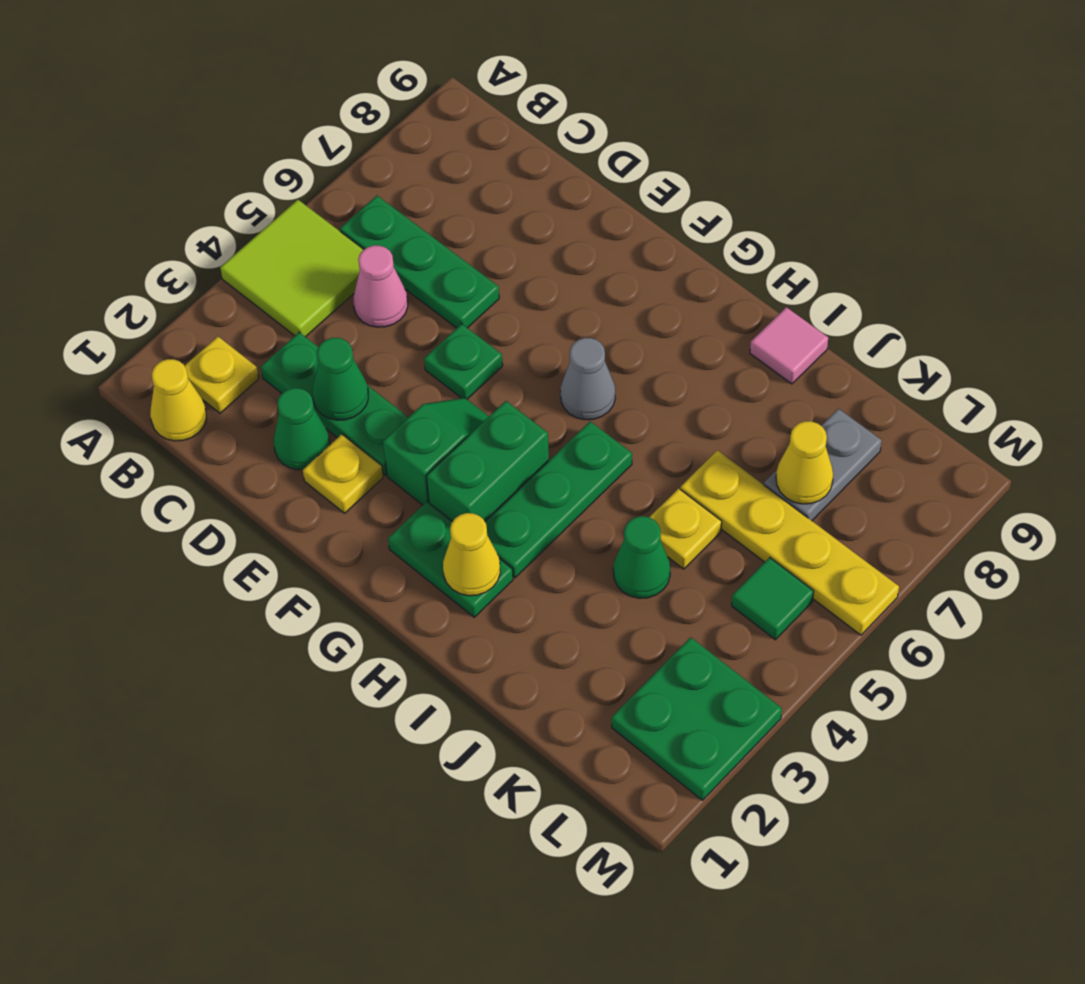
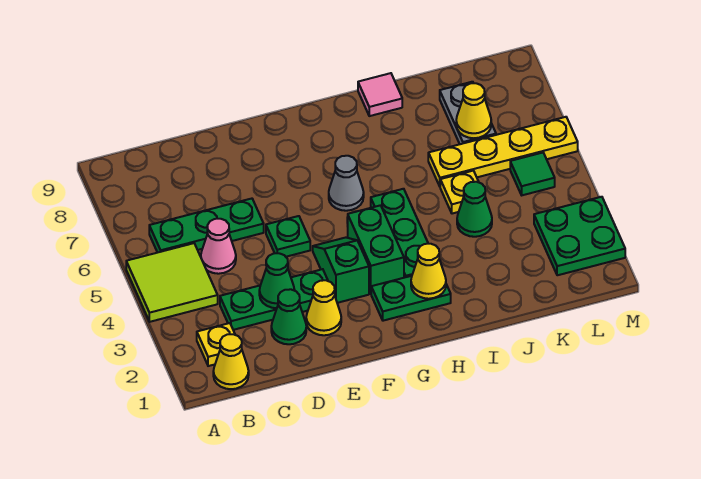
yellow 1x1 plate [303,434,383,513] -> yellow 1x1 cone [306,280,341,335]

